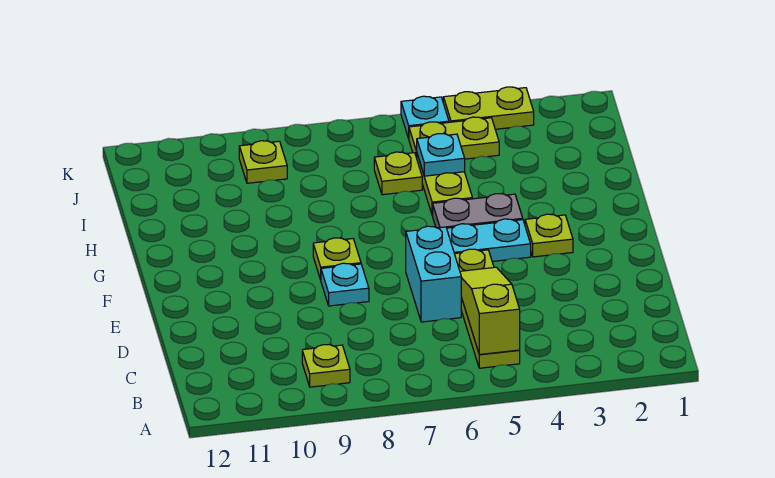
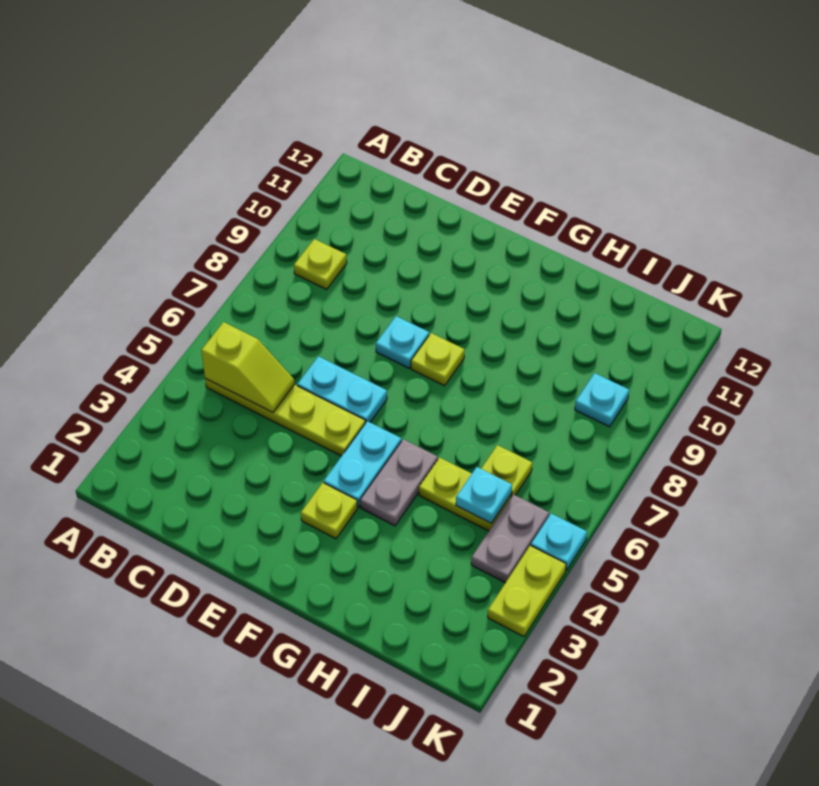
lime 1x3 slope [460,267,520,354] -> lime 1x2 slope [201,322,294,413]
cyan 1x2 brick [406,226,461,322] -> cyan 1x2 plate [297,356,387,423]
lime 1x2 plate [409,117,499,159] -> grey 1x2 plate [471,495,549,583]
lime 1x1 plate [239,141,287,183] -> cyan 1x1 plate [575,373,629,427]

